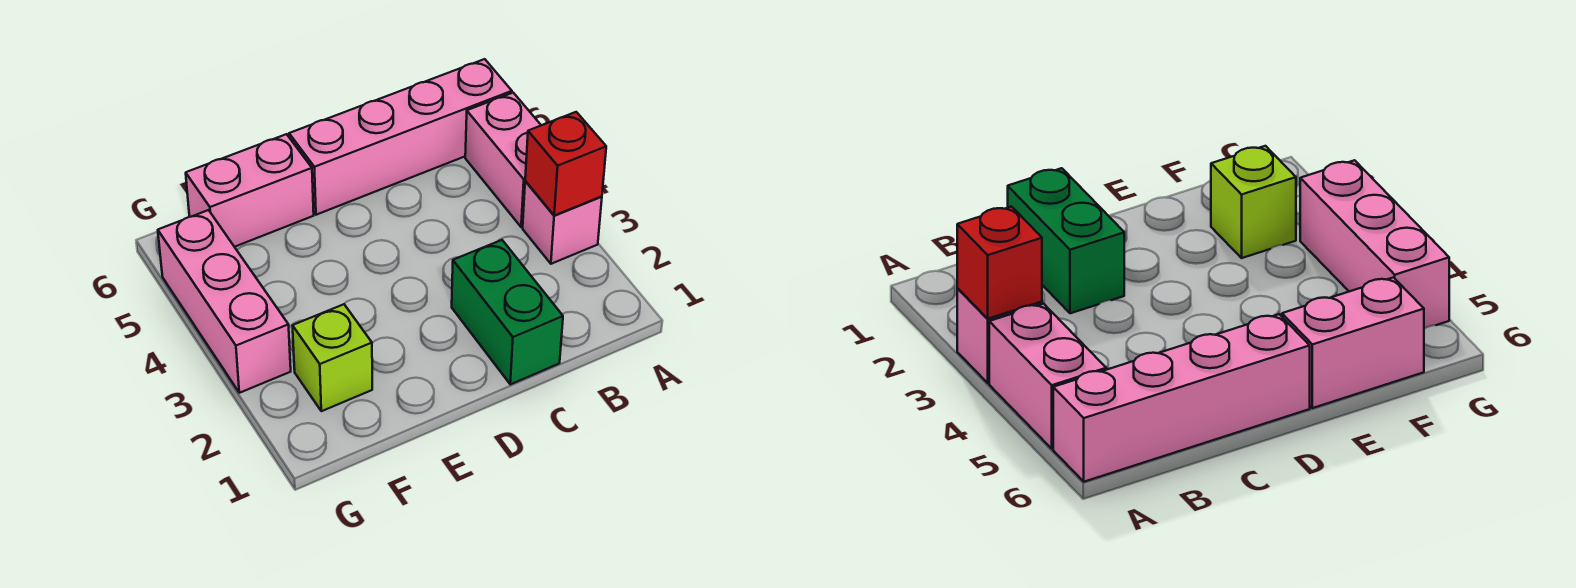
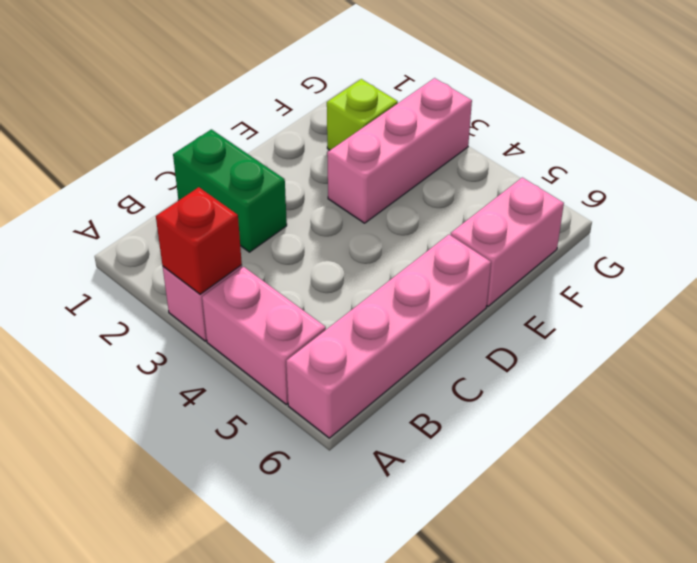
pink 1x3 brick [158,210,291,393] -> pink 1x3 brick turned to [327,78,472,223]

